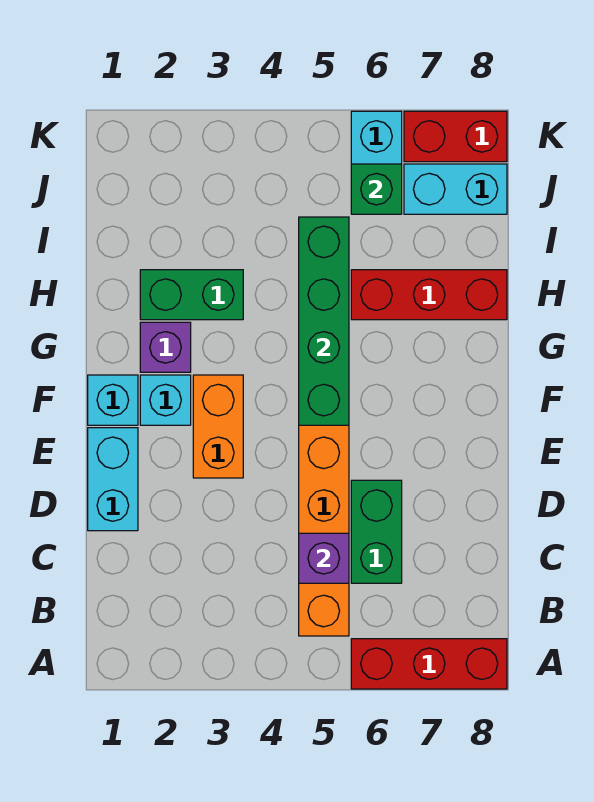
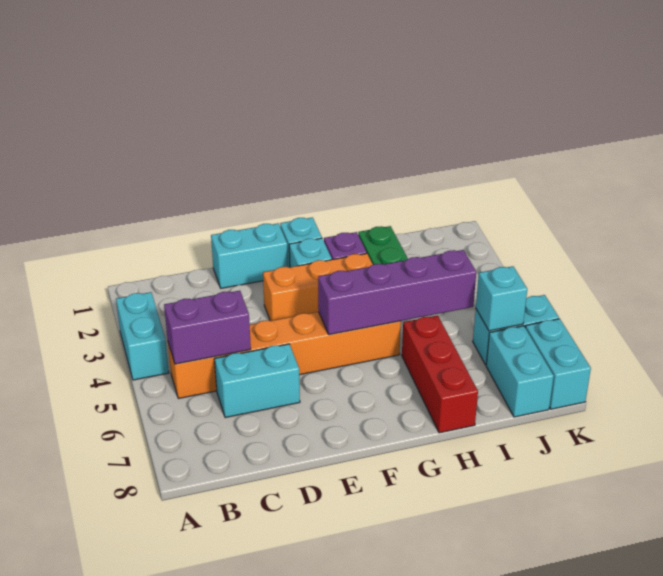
none -> cyan 1x2 brick [116,292,169,380]
red 1x3 brick [351,639,507,689] -> none
purple 1x1 brick [299,533,349,583] -> purple 1x2 brick [164,291,251,364]
green 1x2 brick [351,480,402,583] -> cyan 1x2 brick [215,344,300,418]
orange 1x2 brick [193,375,243,478] -> orange 1x3 brick [263,253,373,321]
green 1x4 brick [299,217,349,425] -> purple 1x4 brick [318,250,476,335]
green 1x1 brick [351,164,402,214] -> cyan 1x1 brick [476,266,527,331]
red 1x2 brick [404,111,507,162] -> cyan 1x2 brick [525,319,591,409]

